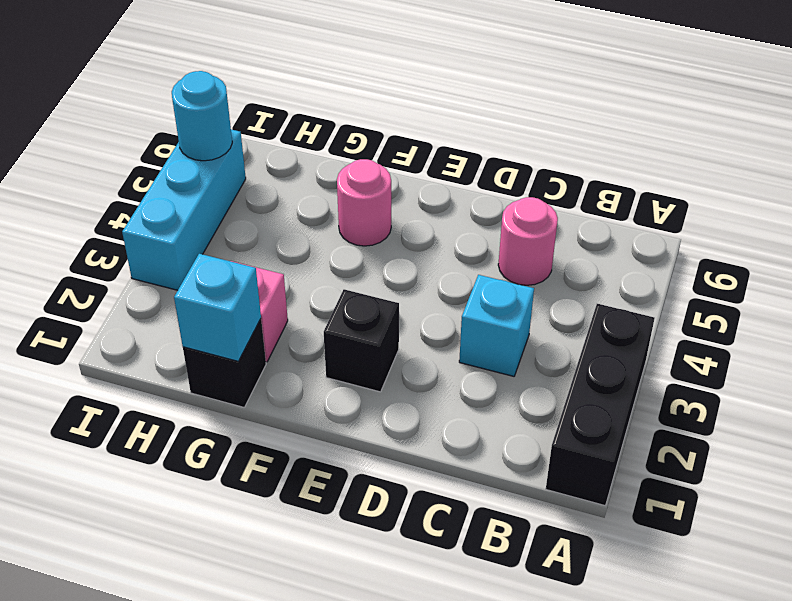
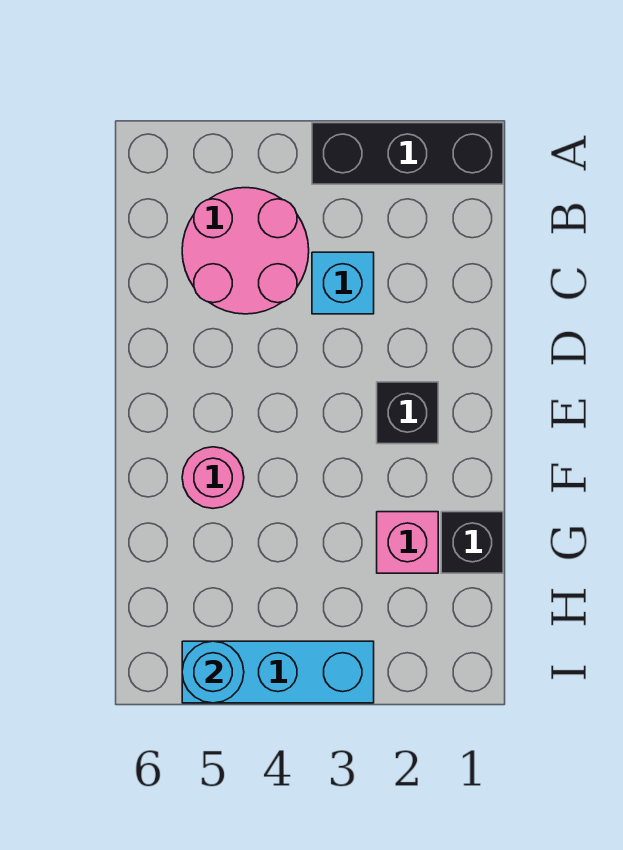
pink 1x1 round brick [498,197,558,285] -> pink 2x2 round brick [182,188,309,314]
cyan 1x1 brick [174,254,261,361] -> none

